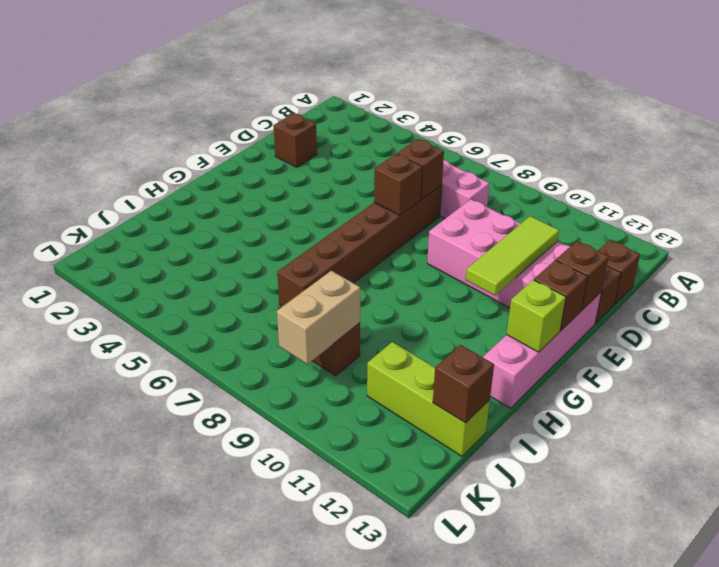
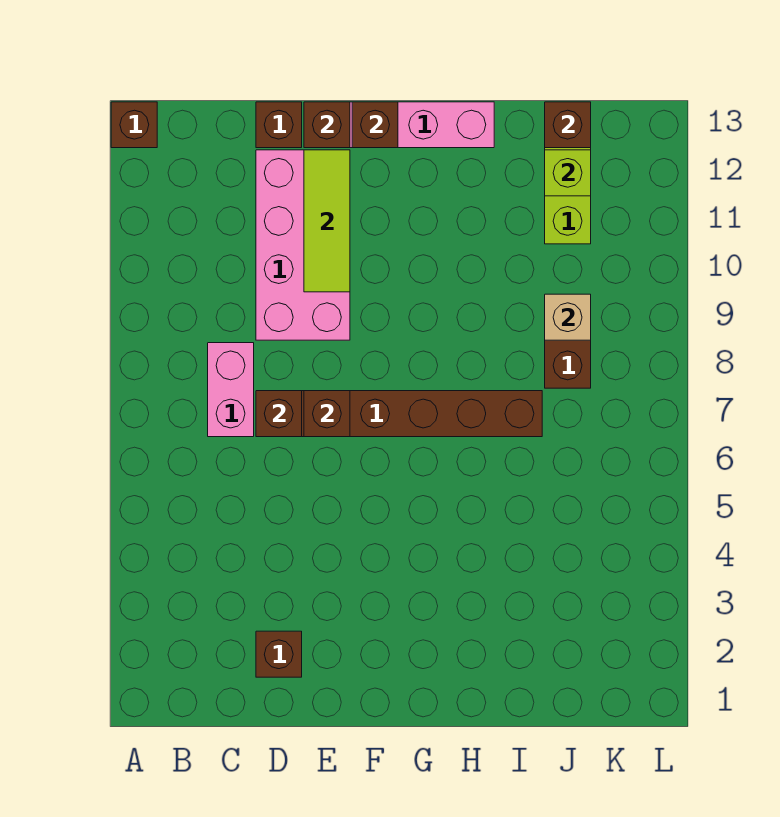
brown 1x1 brick [598,240,640,304] -> brown 1x1 brick moved to [111,102,157,148]
lime 1x3 tile [466,216,559,295] -> lime 1x3 tile turned to [304,150,350,292]
lime 1x1 brick [507,280,566,352] -> lime 1x1 brick moved to [545,150,591,196]
tan 1x2 brick [277,271,360,364] -> tan 1x1 brick [545,294,591,340]

